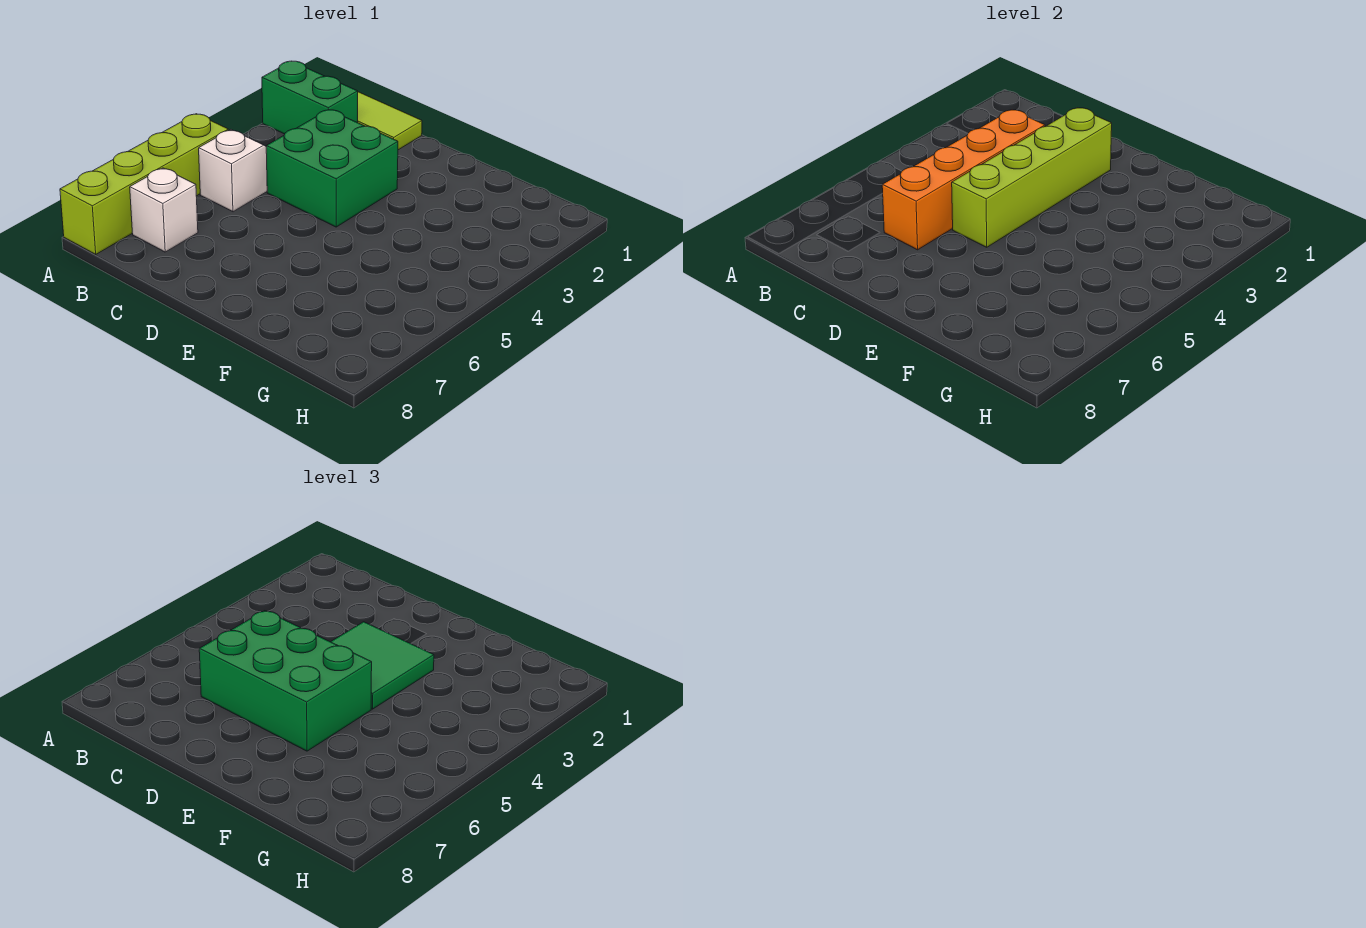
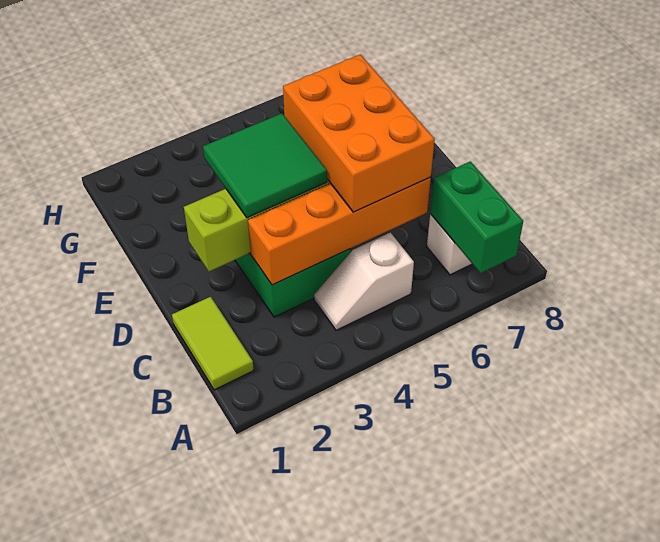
green 1x2 brick [262,61,358,134] -> green 1x2 brick moved to [430,161,523,273]
lime 1x4 brick [60,114,229,254] -> none
green 2x3 brick [199,611,372,751] -> orange 2x3 brick [283,54,435,212]

